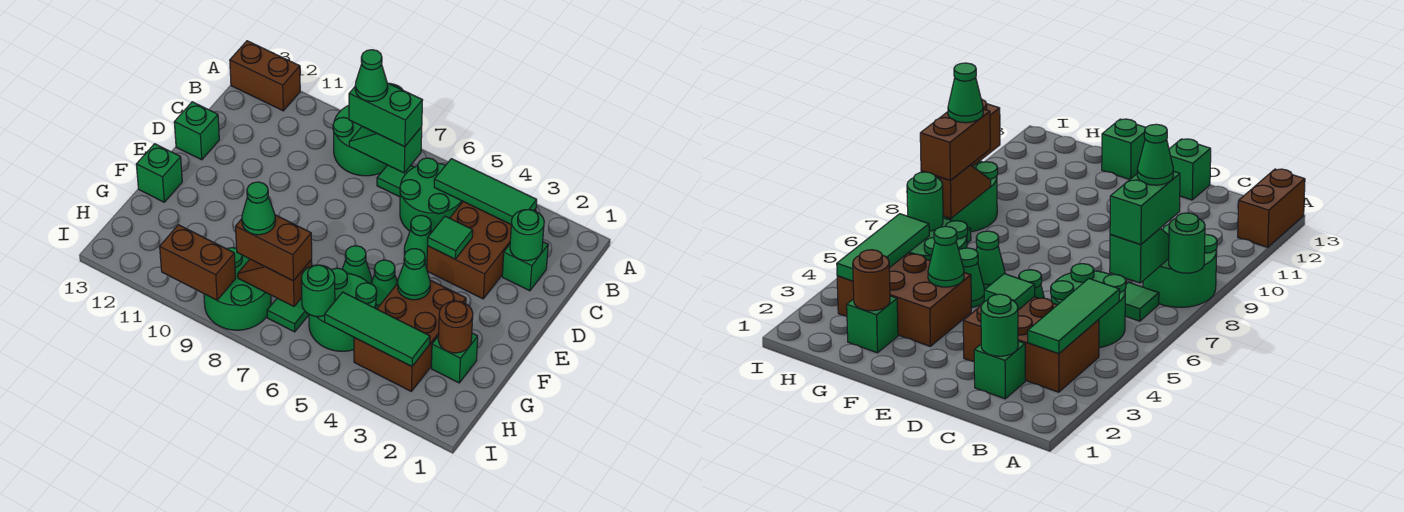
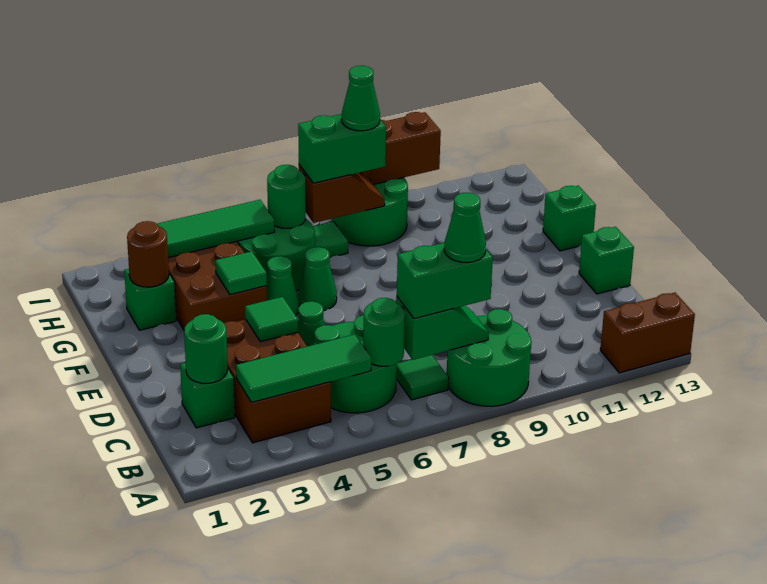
green 1x1 round brick [1169,213,1205,273] -> green 1x1 round brick moved to [363,298,405,366]
green 1x1 cone [397,249,430,300] -> green 1x1 tile [215,251,267,294]
brown 1x2 brick [236,215,312,281] -> green 1x2 brick [298,114,386,183]

